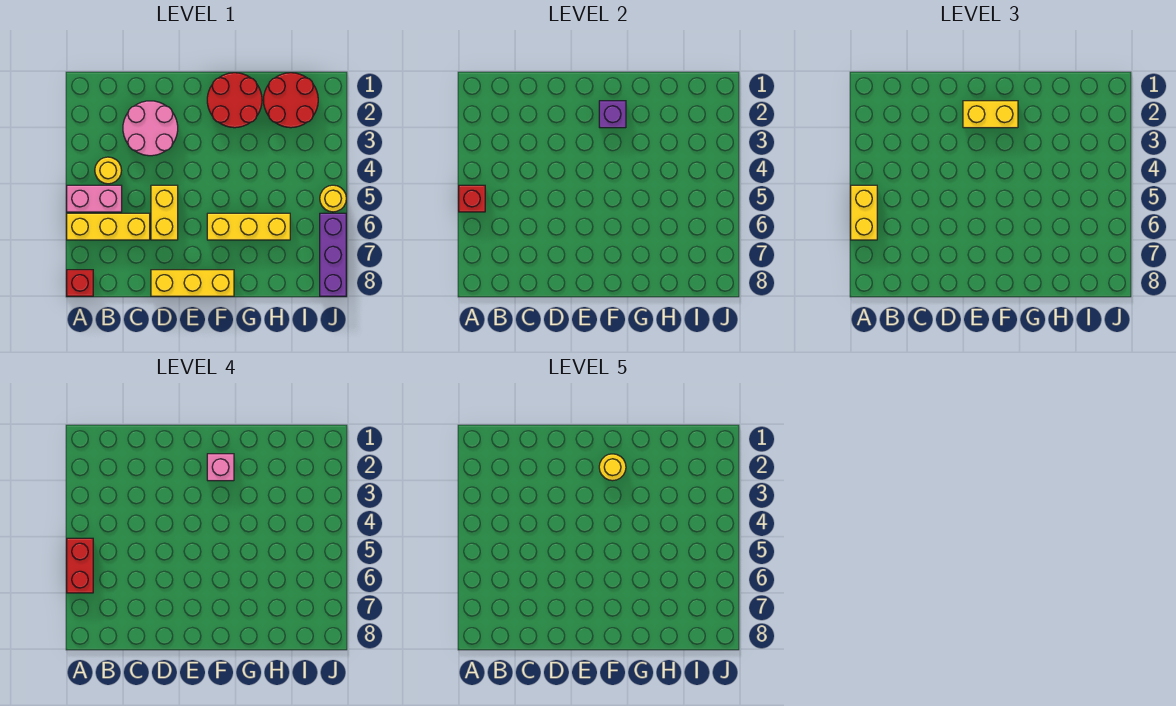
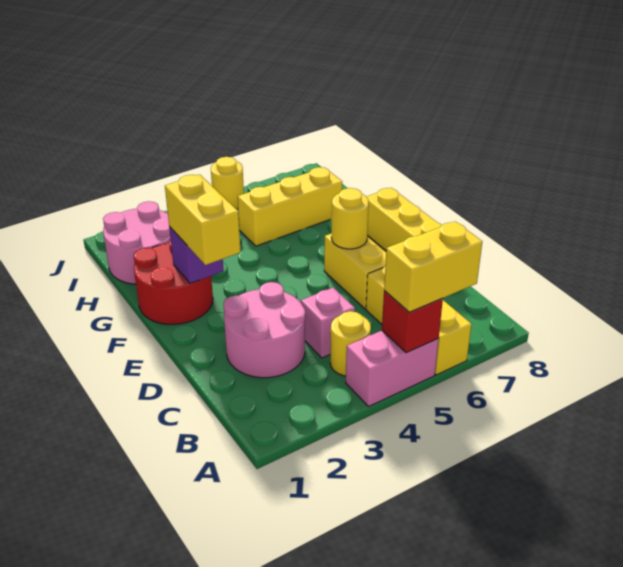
pink 1x2 brick [67,185,122,212] -> pink 1x2 brick turned to [346,331,439,406]
red 1x2 brick [67,538,93,593] -> none
red 1x1 brick [67,270,93,296] -> none
yellow 1x2 brick [151,185,178,240] -> yellow 1x2 brick turned to [324,233,386,309]
pink 1x1 brick [207,454,234,481] -> pink 1x1 brick moved to [301,288,355,358]
yellow 1x1 round brick [599,454,626,481] -> yellow 1x1 round brick moved to [331,188,369,249]
yellow 1x3 brick [207,213,290,240] -> yellow 1x3 brick turned to [238,167,342,246]
red 2x2 round brick [263,73,318,128] -> pink 2x2 round brick [103,201,171,284]
purple 1x3 brick [320,213,346,296] -> none

